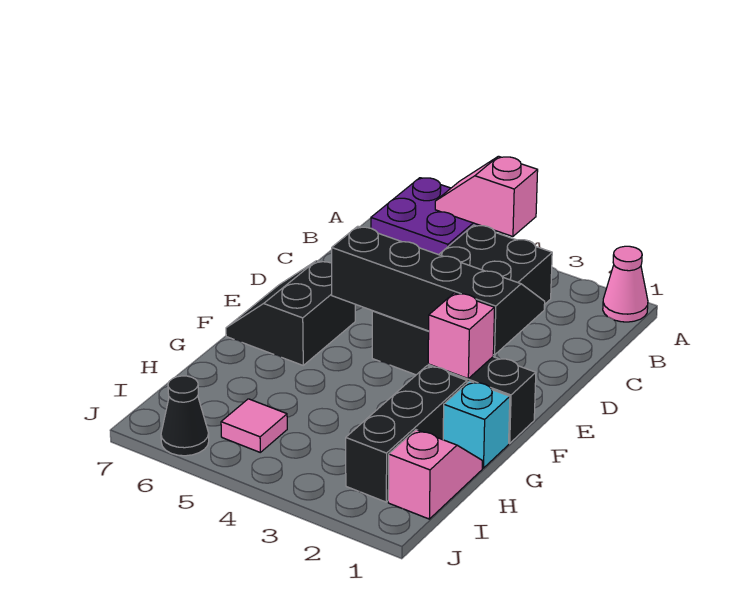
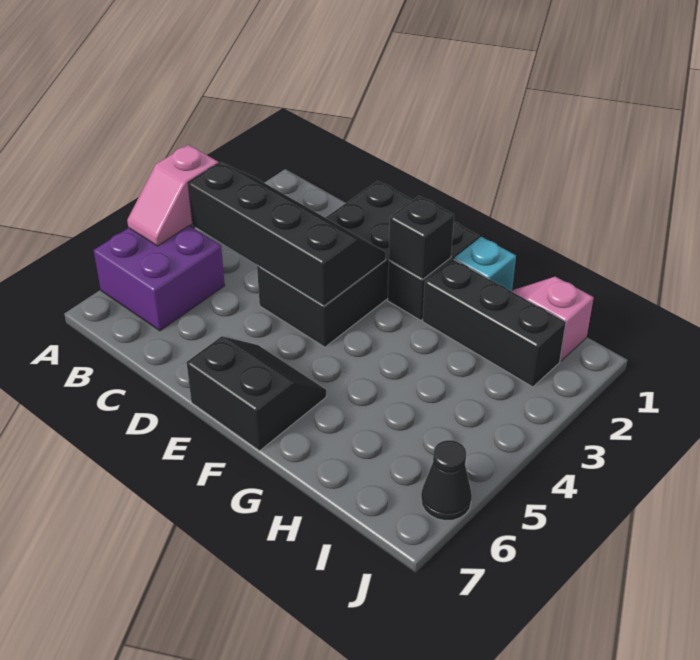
pink 1x1 cone [603,246,648,322] -> none
black 2x4 brick [372,225,552,375] -> black 2x4 brick turned to [257,181,412,347]
black 2x4 slope [332,226,545,355] -> black 2x4 slope turned to [188,162,386,306]
black 2x2 slope [226,261,355,365] -> black 2x2 slope turned to [187,336,326,451]
pink 1x1 brick [428,293,495,378] -> black 1x1 brick [389,196,454,279]
pink 1x1 tile [221,399,287,452] -> none

